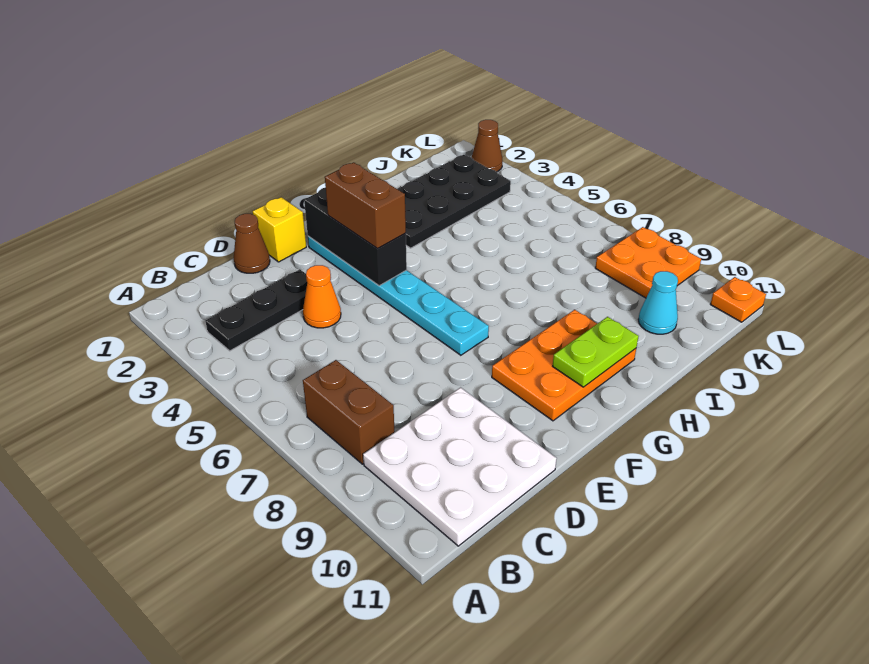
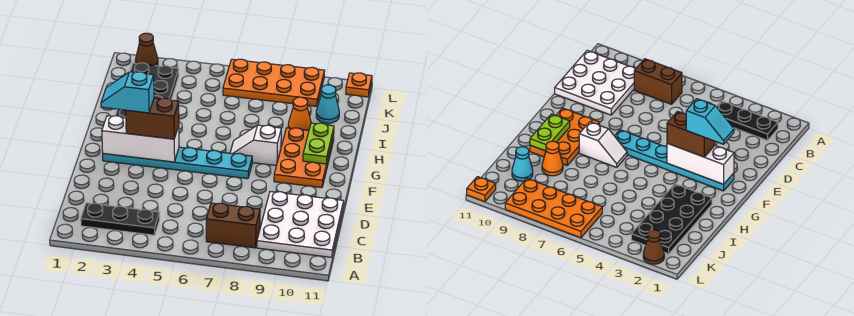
black 1x3 plate [205,270,307,351] -> black 1x3 plate turned to [81,203,160,235]
brown 1x1 cone [234,214,270,273] -> none
orange 1x1 cone [303,265,341,328] -> orange 1x1 cone moved to [288,97,311,130]
yellow 1x1 brick [253,197,306,262] -> none
black 1x3 brick [304,187,407,286] -> white 1x3 brick [102,116,179,162]
none -> cyan 1x2 slope [101,72,154,113]
none -> white 1x2 slope [230,125,281,166]
orange 2x2 plate [595,227,701,298] -> orange 2x4 plate [223,59,325,106]

